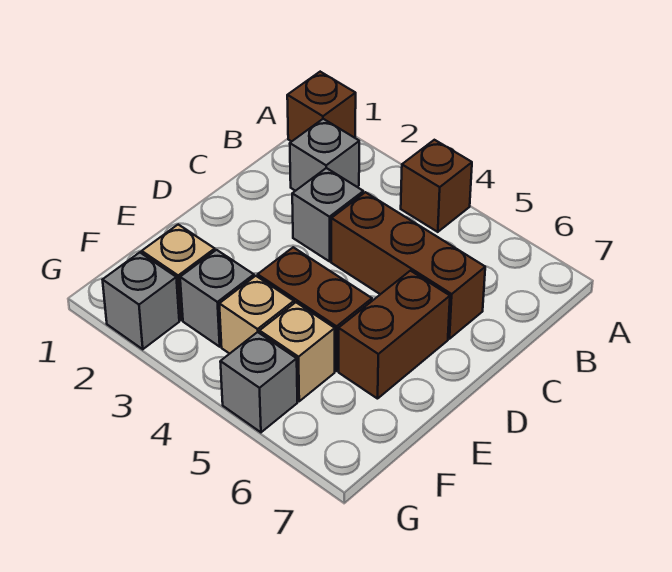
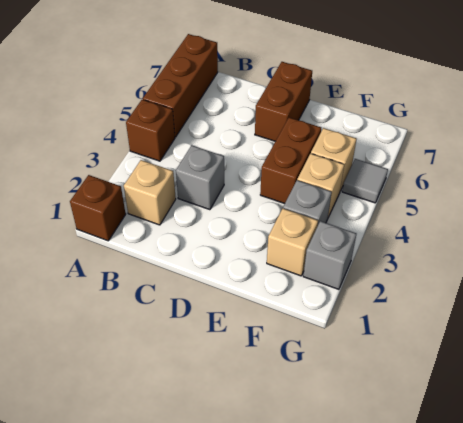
grey 1x1 brick [290,119,359,191] -> tan 1x1 brick [124,160,176,225]
brown 1x3 brick [331,192,485,339] -> brown 1x3 brick moved to [143,34,218,137]
brown 1x2 brick [339,271,450,399] -> brown 1x2 brick turned to [255,62,312,141]
grey 1x1 brick [220,332,297,432] -> grey 1x1 tile [342,159,388,203]

